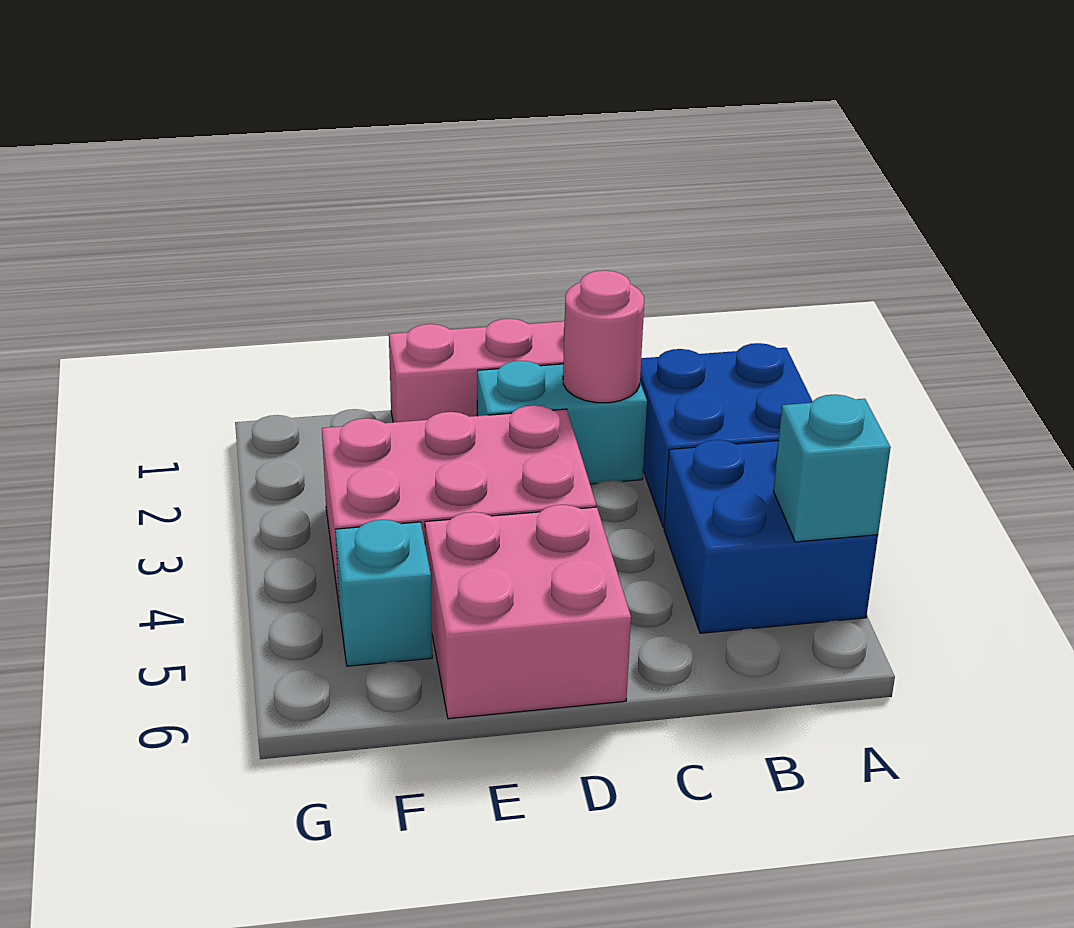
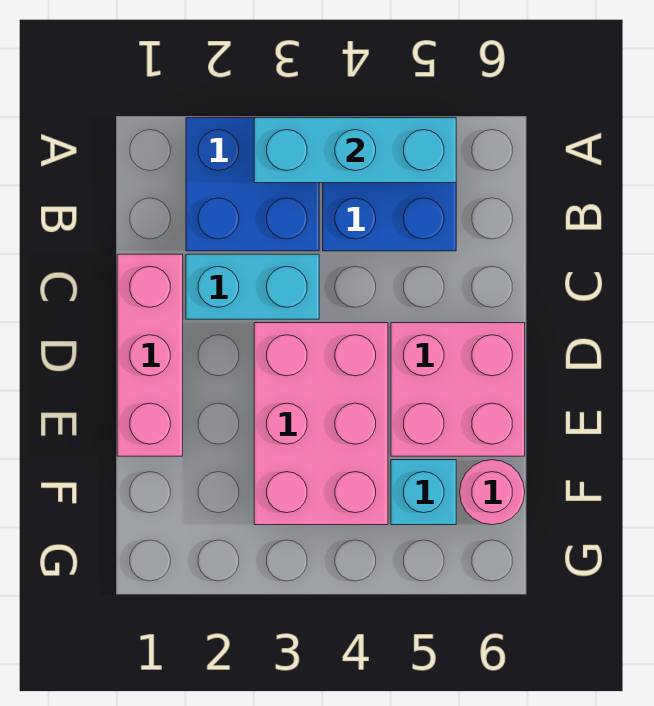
cyan 1x1 brick [773,394,891,542] -> cyan 1x3 brick [254,118,456,183]
cyan 1x2 brick [477,361,647,484] -> cyan 1x2 brick turned to [186,254,319,319]
pink 1x1 round brick [563,270,644,403] -> pink 1x1 round brick moved to [460,460,525,525]

